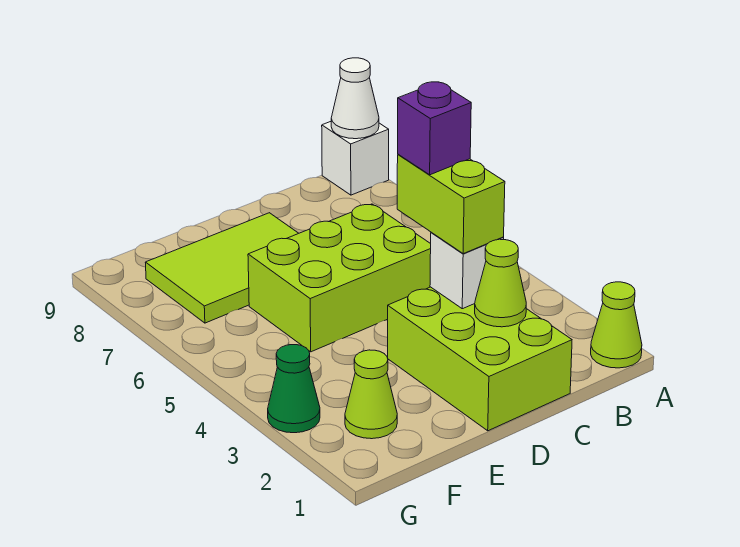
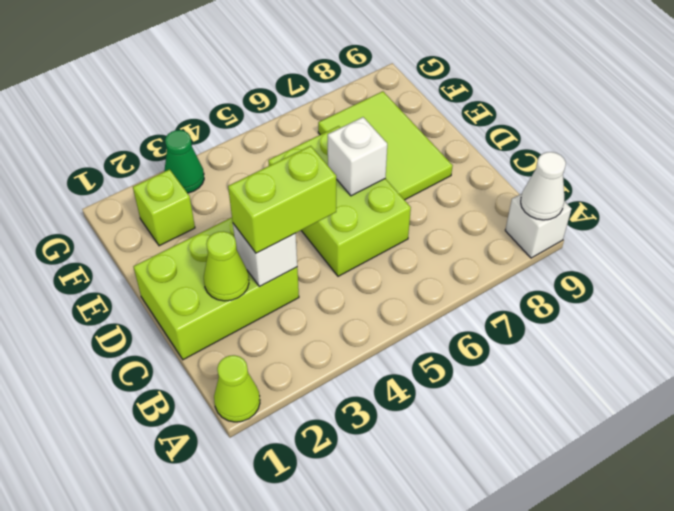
purple 1x1 brick [398,82,471,175] -> none
none -> white 1x1 brick [328,117,387,196]
lime 1x1 cone [345,350,397,439] -> lime 1x1 brick [133,169,195,246]

